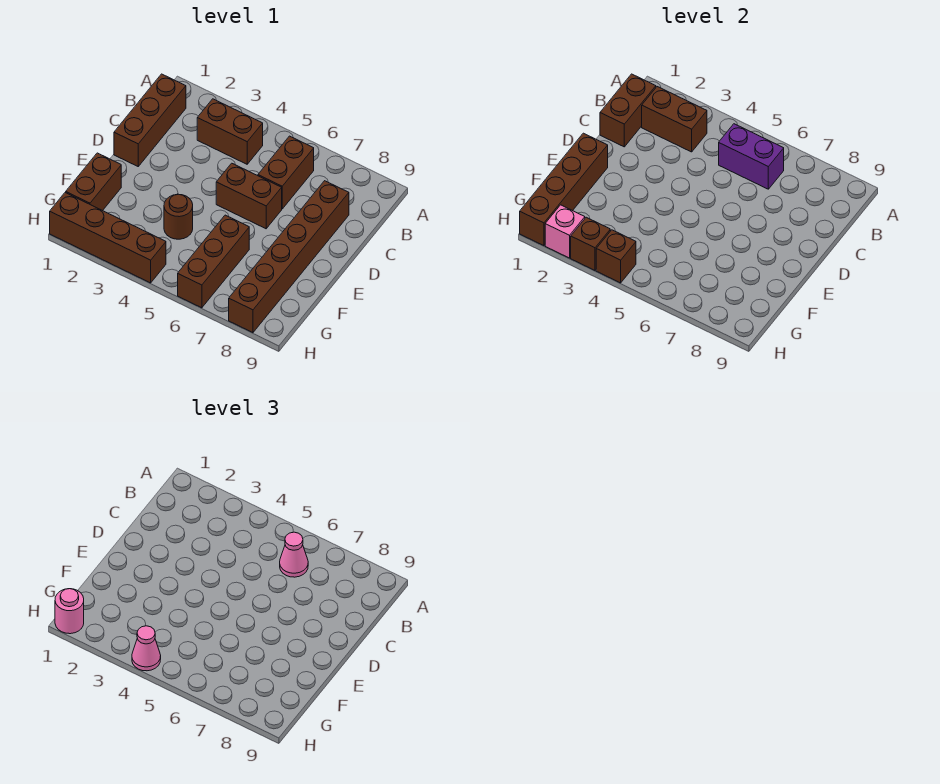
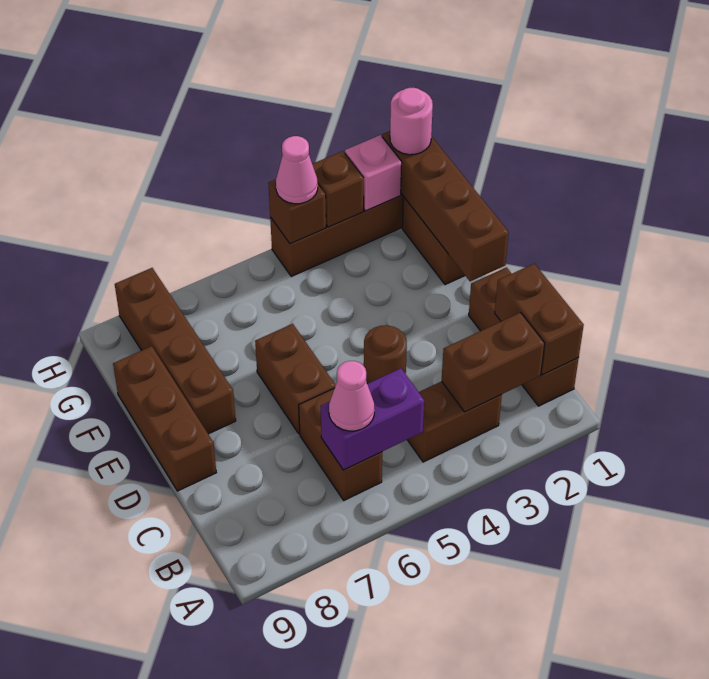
brown 1x6 brick [229,181,349,333] -> brown 1x4 brick [115,268,236,434]
brown 1x2 brick [216,163,282,229] -> brown 1x2 brick turned to [255,324,336,434]
brown 1x1 round brick [164,194,193,239] -> brown 1x1 round brick moved to [364,325,407,384]
brown 1x3 brick [178,215,249,308] -> brown 1x3 brick moved to [113,346,216,491]

